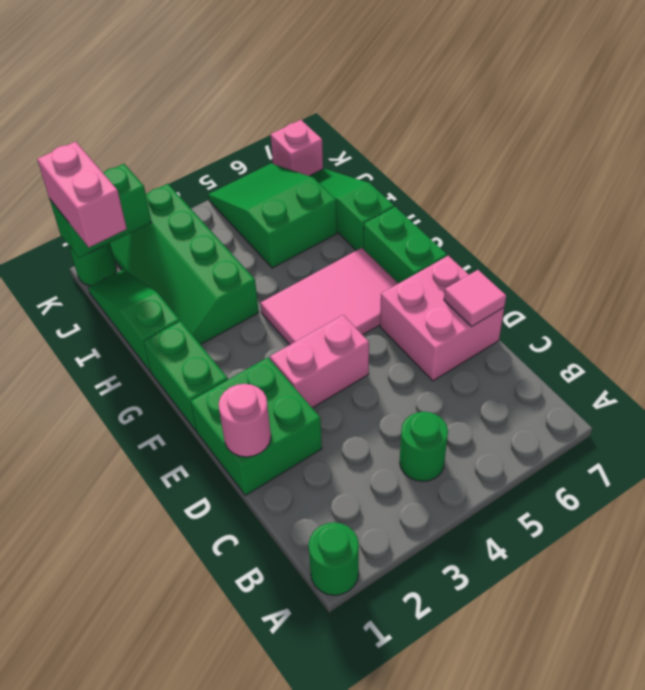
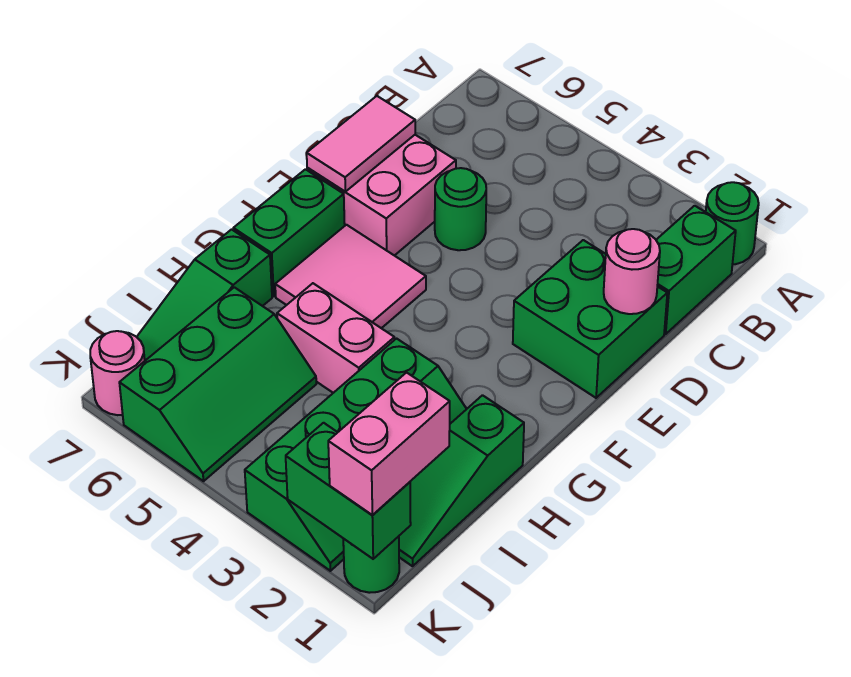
green 1x1 round brick [400,412,448,481] -> green 1x1 round brick moved to [435,168,486,250]
pink 1x1 tile [444,270,506,326] -> pink 1x2 tile [307,96,415,192]
pink 1x2 brick [270,315,369,408] -> pink 1x2 brick moved to [277,283,394,393]
green 1x2 brick [144,321,228,431] -> green 1x2 brick moved to [656,206,736,334]
pink 2x3 tile [261,248,398,345] -> pink 2x2 tile [275,225,426,328]
green 2x3 slope [208,163,337,268] -> green 2x3 slope turned to [119,287,316,481]
pink 1x1 brick [271,120,323,176] -> pink 1x1 round brick [90,331,145,415]

